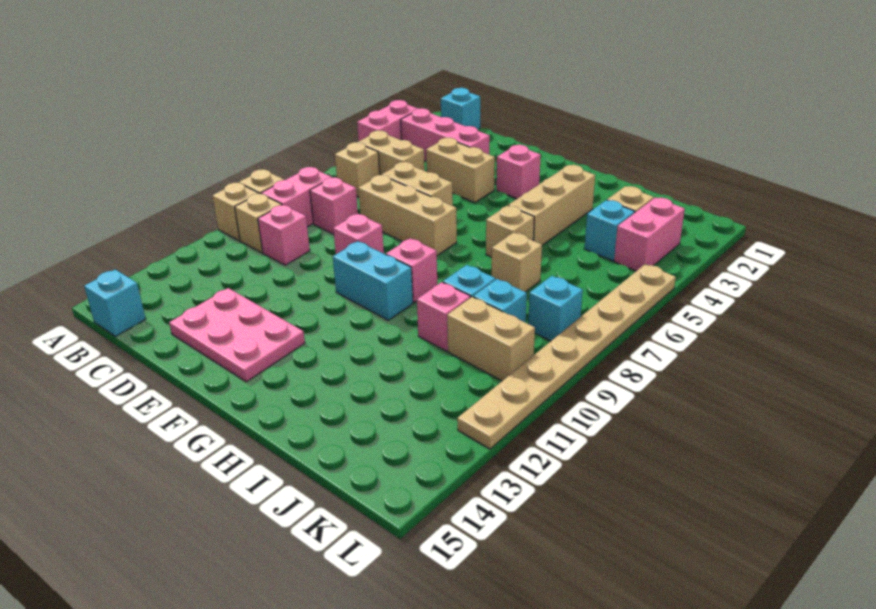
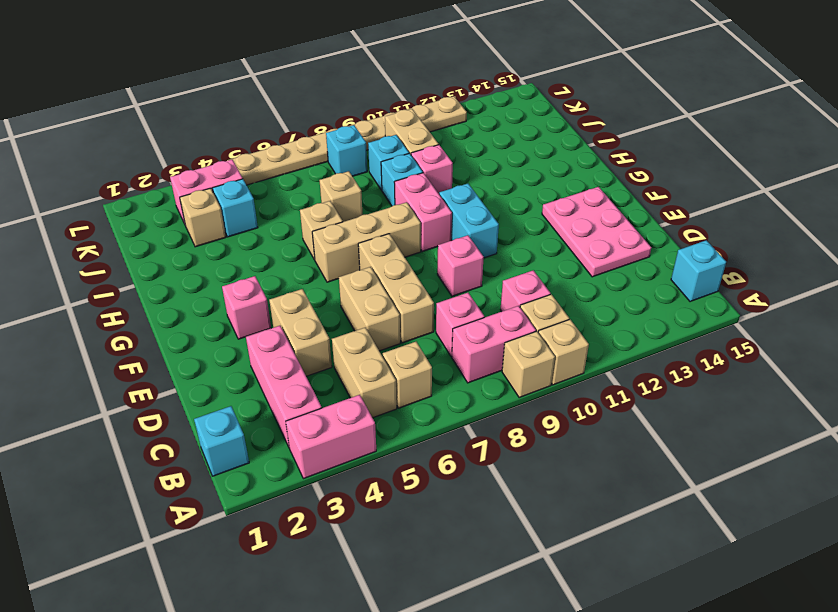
pink 1x1 brick [386,238,437,303] -> pink 1x2 brick [394,173,452,252]
tan 1x3 brick [508,165,595,245] -> tan 1x3 brick moved to [312,202,421,282]

